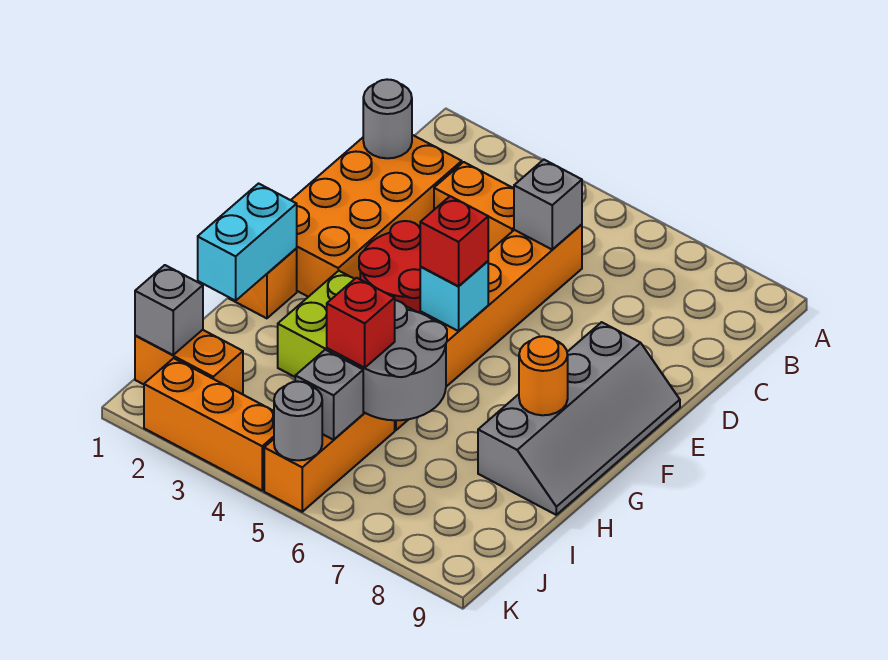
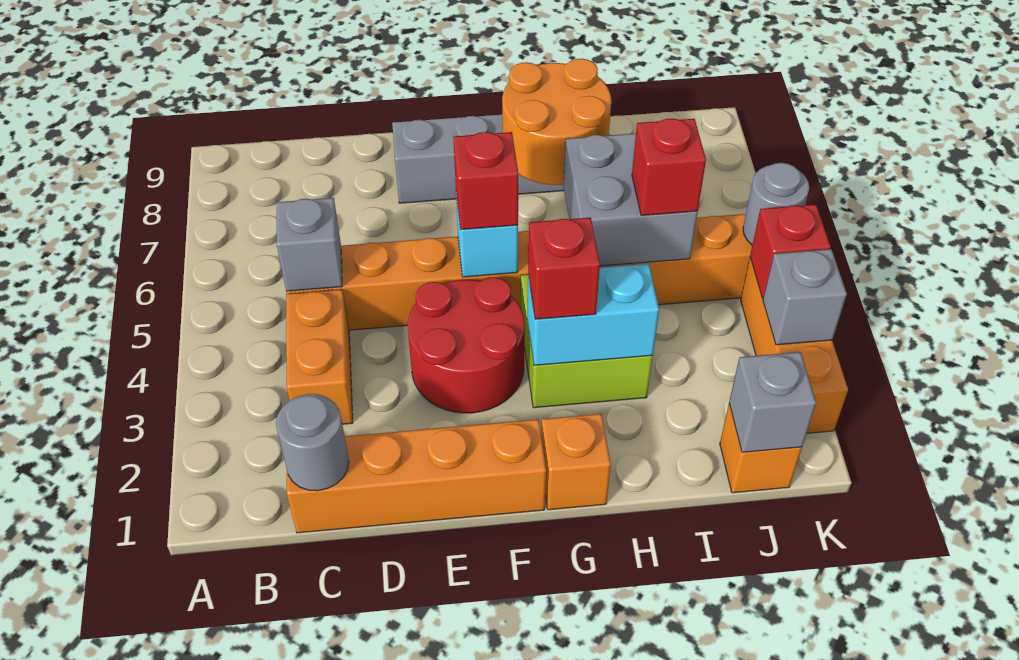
orange 2x4 brick [291,135,462,297] -> orange 1x4 brick [287,419,546,533]
cyan 1x2 brick [198,184,297,301] -> cyan 1x2 brick moved to [527,264,659,365]
none -> red 1x1 brick [528,217,600,319]
orange 1x1 round brick [519,336,568,415] -> orange 2x2 round brick [502,59,611,185]
grey 2x2 round brick [347,300,447,420] -> grey 2x2 brick [564,134,698,266]
orange 1x2 brick [135,330,243,394] -> orange 1x1 brick [720,404,802,493]
grey 1x1 brick [295,350,363,440] -> grey 1x1 brick moved to [763,249,847,345]
none -> red 1x1 brick [750,205,831,298]

